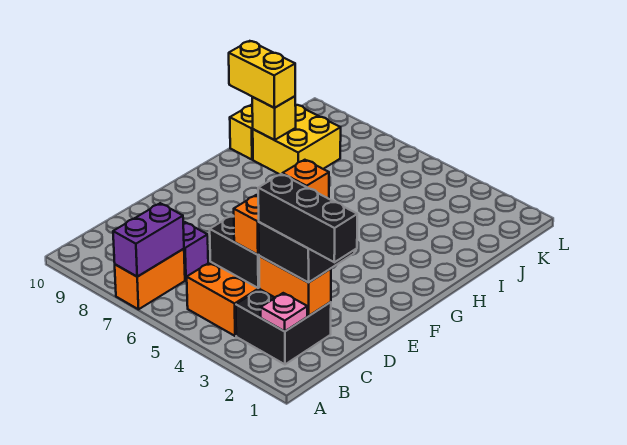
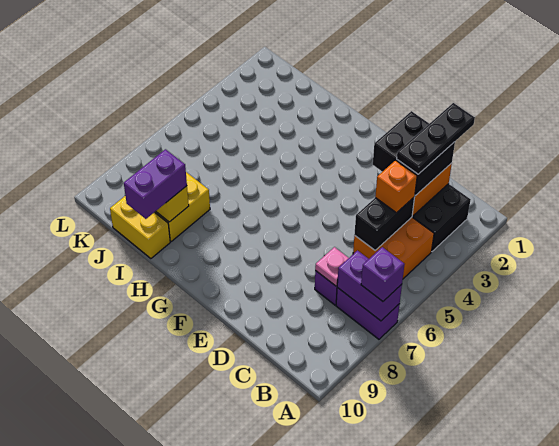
orange 1x2 brick [115,249,185,309] -> purple 1x2 brick [336,288,400,339]
none -> purple 1x1 brick [361,247,404,301]
pink 1x1 plate [261,293,307,331] -> pink 1x1 plate moved to [315,247,348,286]
black 1x3 brick [258,174,357,262] -> black 1x3 plate [397,103,475,174]
orange 1x1 brick [282,160,329,199] -> none
yellow 1x2 brick [229,41,295,108] -> purple 1x2 brick [124,149,187,219]

